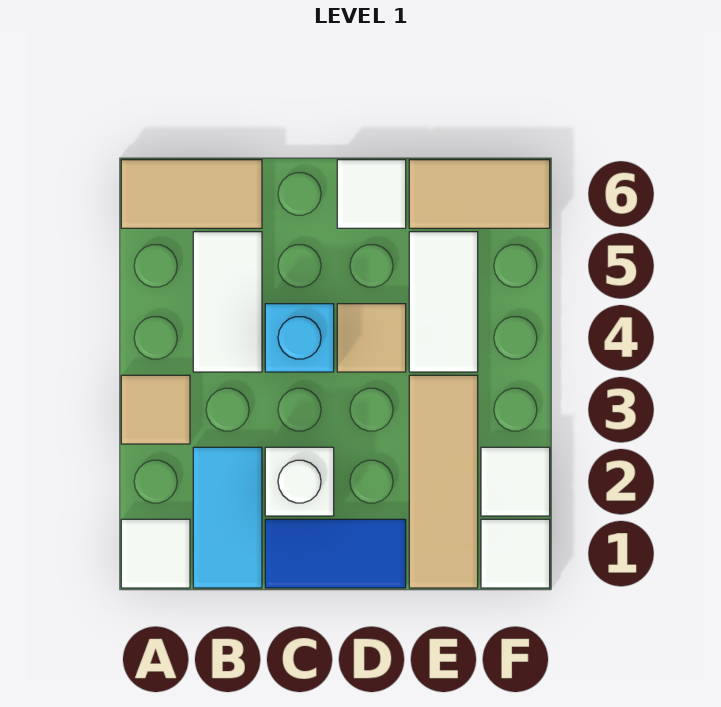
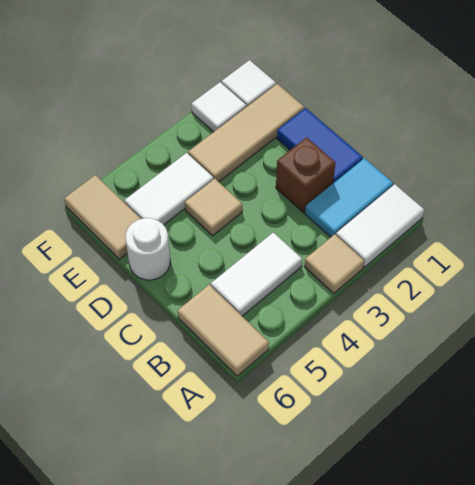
white 1x1 tile [121,519,190,588] -> white 1x2 tile [336,184,424,267]
white 1x1 brick [265,447,334,516] -> brown 1x1 brick [276,137,335,213]
cyan 1x1 brick [265,304,334,372] -> none
white 1x1 tile [337,160,406,228] -> white 1x1 round brick [125,218,170,280]

